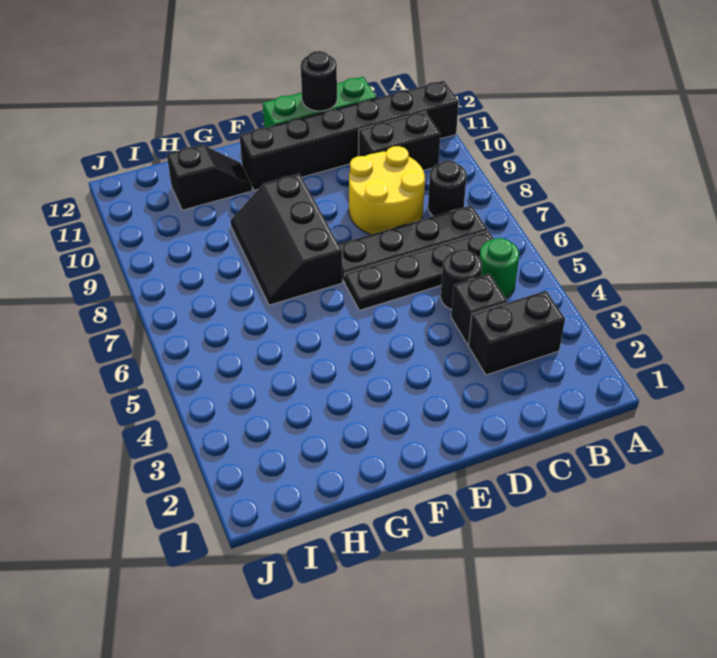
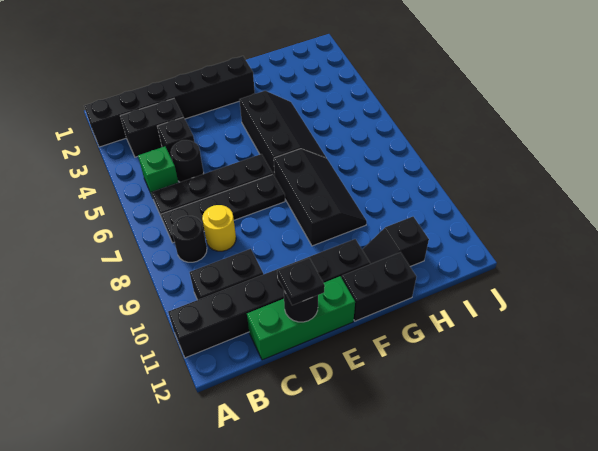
none -> black 1x6 brick [84,56,255,147]
green 1x1 round brick [480,238,519,298] -> green 1x1 brick [138,147,178,195]
yellow 2x2 round brick [349,146,425,234] -> yellow 1x1 round brick [202,205,236,251]
none -> black 1x1 plate [277,258,325,305]
none -> black 2x3 slope [239,91,326,176]
none -> black 1x2 brick [342,252,416,321]

